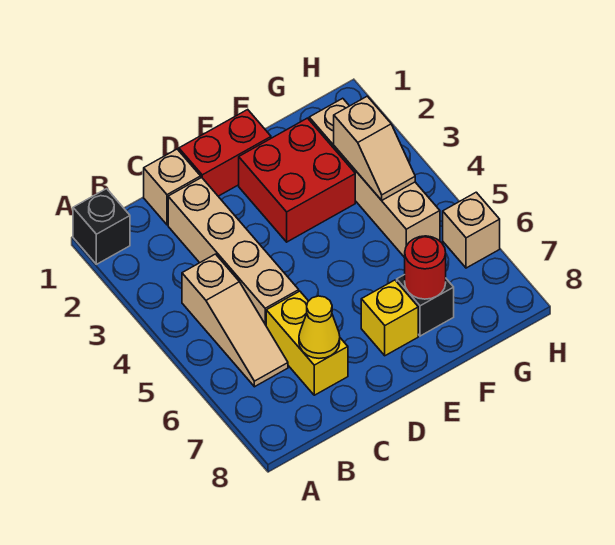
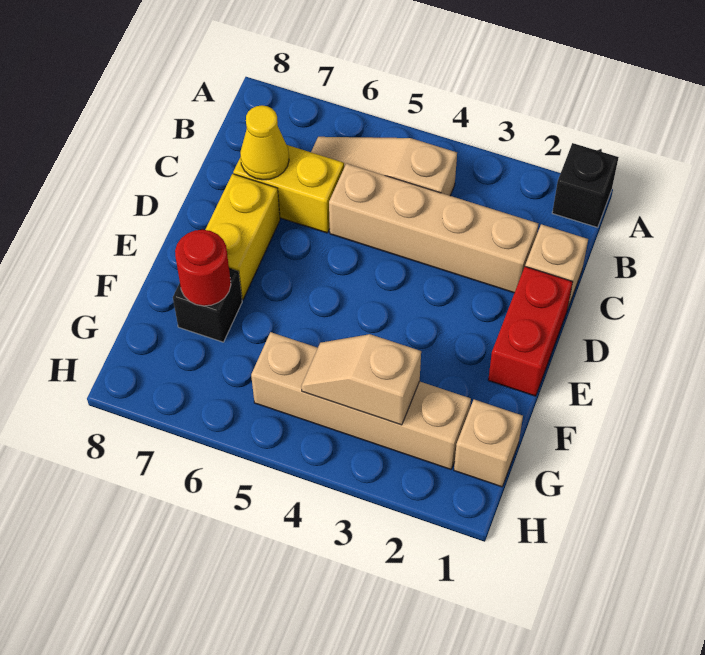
red 2x2 brick [239,118,355,242] -> none
yellow 1x1 brick [361,280,418,356] -> yellow 1x2 brick [205,174,280,300]
tan 1x1 brick [443,192,500,268] -> tan 1x1 brick moved to [454,400,523,487]

